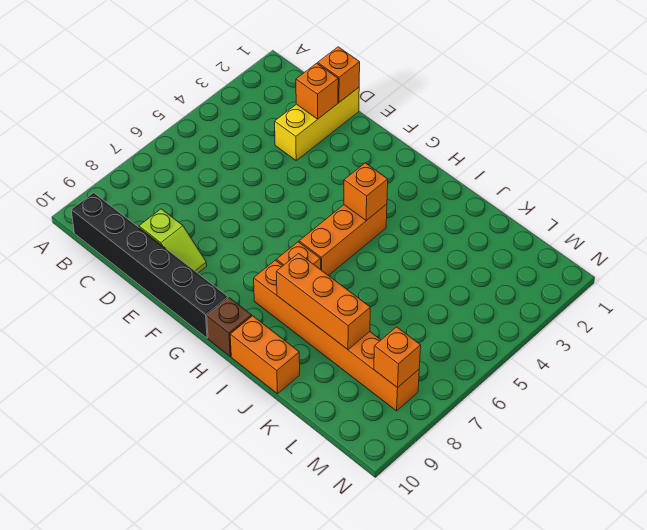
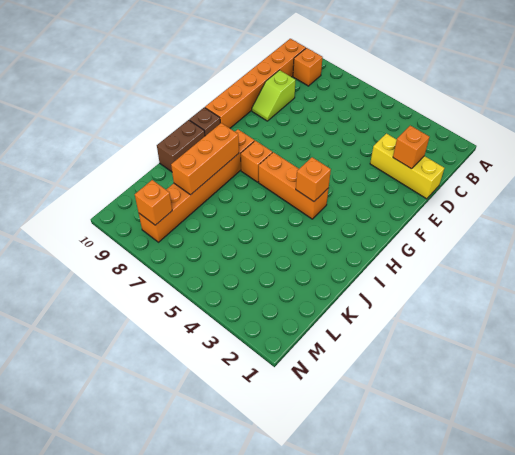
black 1x6 brick [71,193,228,338] -> orange 1x6 brick [205,39,306,128]
orange 1x1 brick [318,47,360,102] -> orange 1x1 brick moved to [293,48,323,86]
orange 1x2 brick [230,316,300,394] -> brown 1x2 brick [157,120,205,172]

